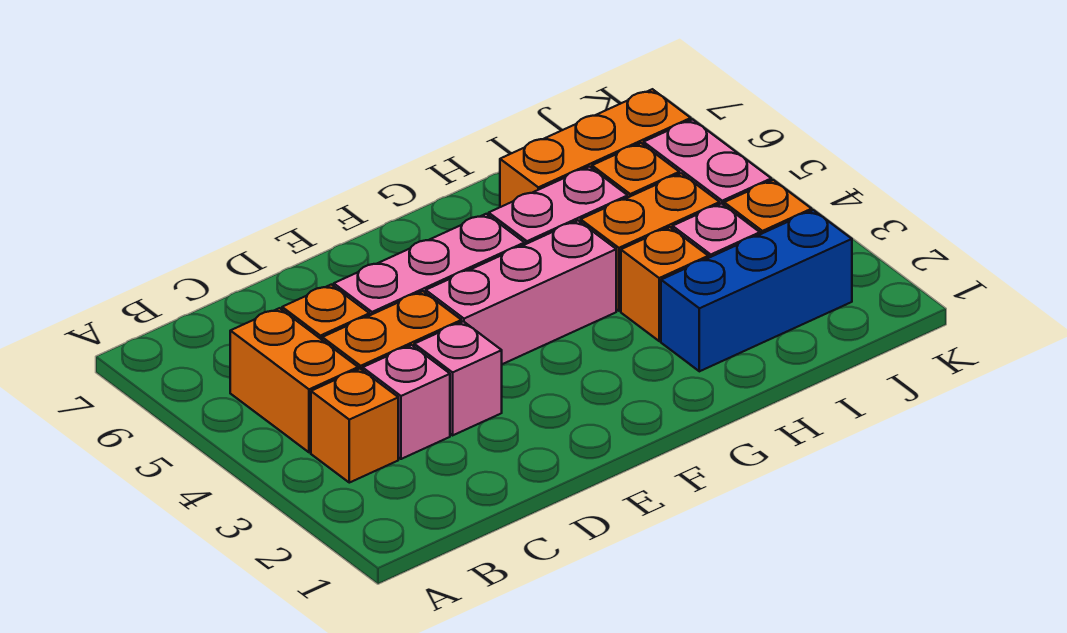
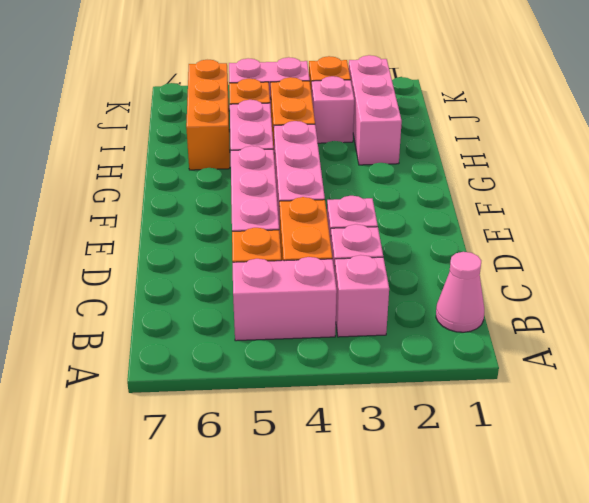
none -> pink 1x1 cone [436,252,484,332]
orange 1x1 brick [311,369,398,483] -> pink 1x1 brick [335,255,389,337]
orange 1x2 brick [230,308,358,452] -> pink 1x2 brick [233,257,337,341]
blue 1x3 brick [661,210,852,371] -> pink 1x3 brick [349,55,402,165]
orange 1x1 brick [621,227,708,341] -> none

